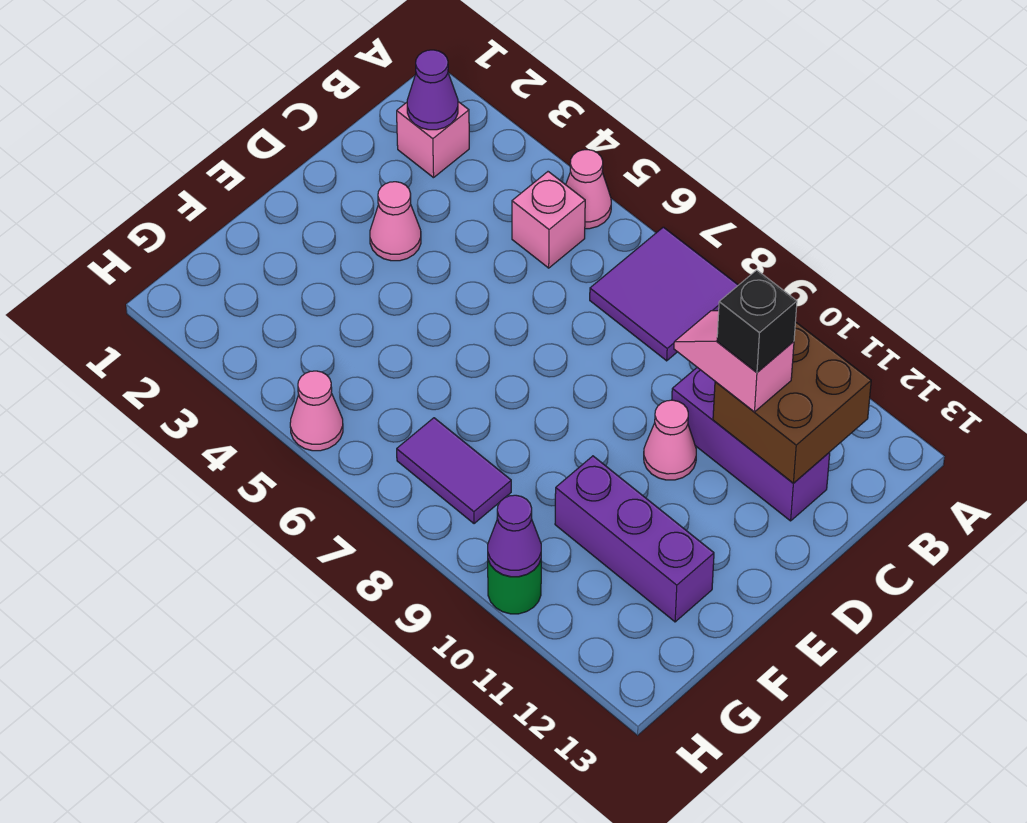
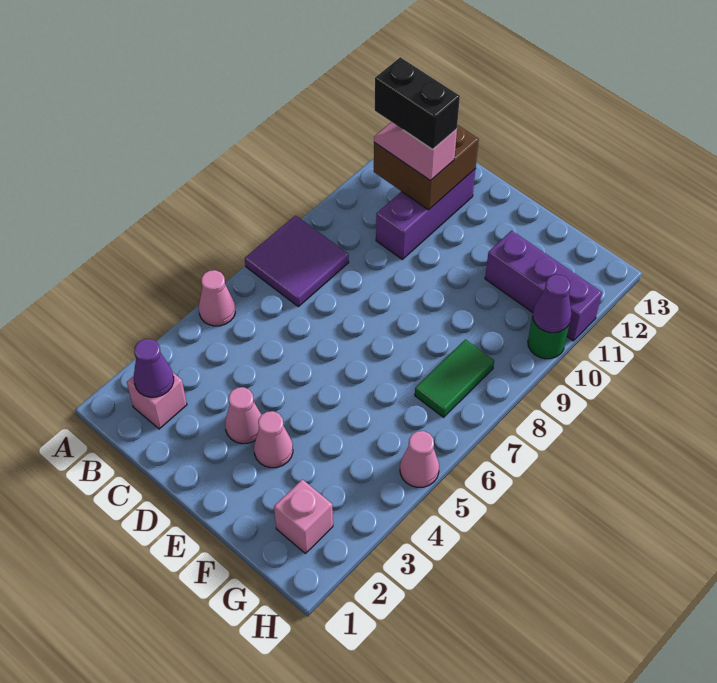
pink 1x1 brick [512,172,585,268] -> pink 1x1 brick moved to [274,479,333,553]
pink 1x2 slope [674,310,794,412] -> pink 1x2 slope turned to [374,122,457,180]
black 1x1 brick [717,270,797,372] -> black 1x2 brick [375,57,460,150]
pink 1x1 cone [644,400,696,480] -> pink 1x1 cone moved to [254,411,293,468]
purple 1x3 brick [555,456,714,622] -> purple 1x3 brick turned to [485,231,602,341]
purple 1x2 tile [397,418,511,524] -> green 1x2 tile [415,340,494,417]

